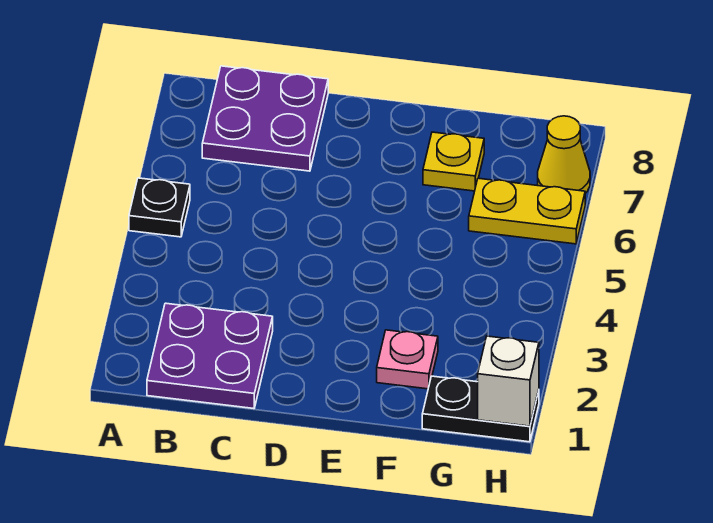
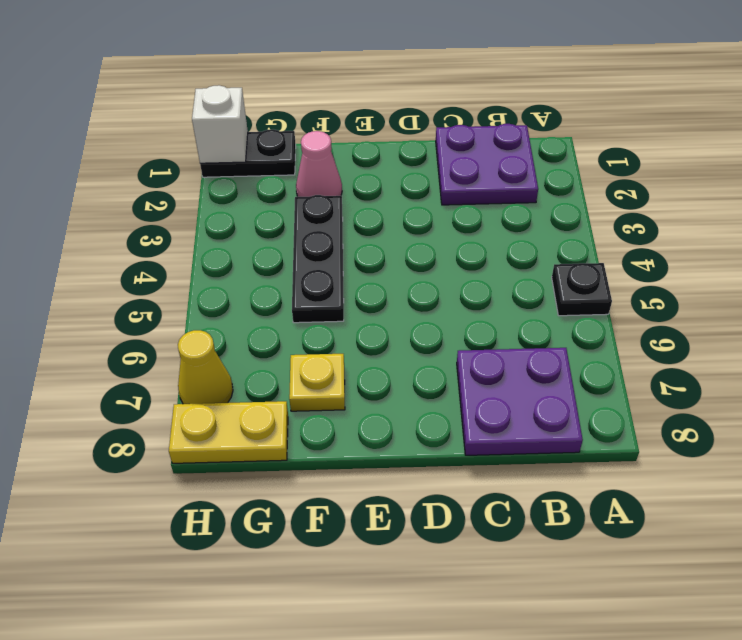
pink 1x1 plate [377,330,438,389] -> pink 1x1 cone [296,131,342,197]
none -> black 1x3 plate [292,195,344,323]
yellow 1x2 plate [469,178,585,244] -> yellow 1x2 plate moved to [169,401,288,463]

